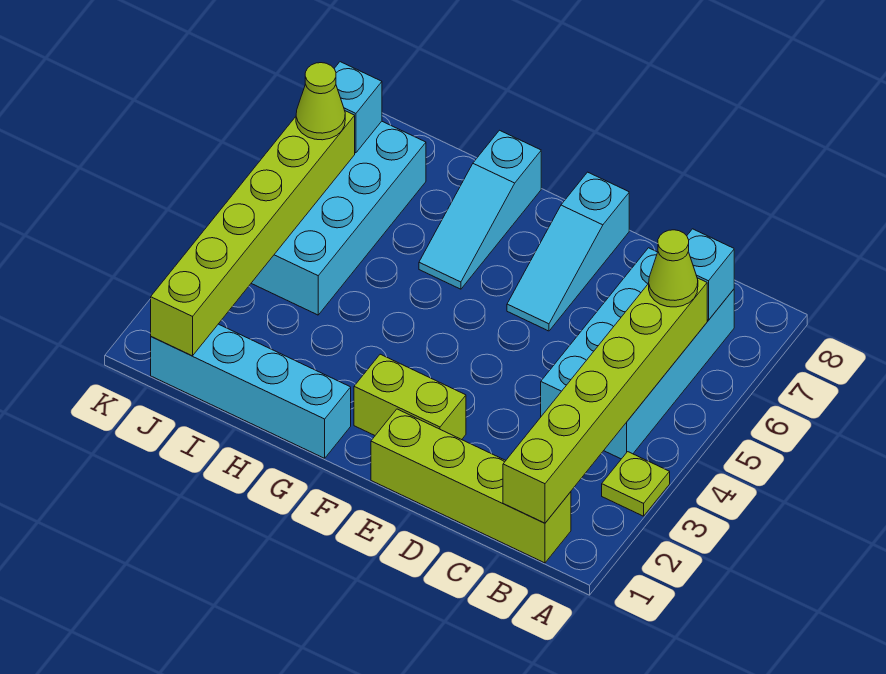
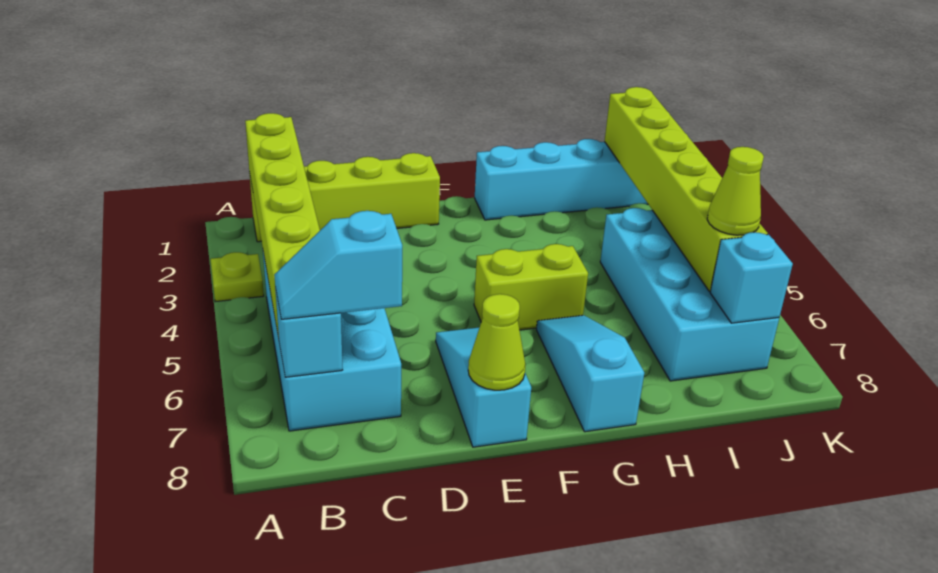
lime 1x1 cone [649,230,698,307] -> lime 1x1 cone moved to [468,294,525,390]
none -> cyan 1x2 slope [274,211,402,319]
lime 1x2 brick [354,354,466,440] -> lime 1x2 brick moved to [474,244,588,330]

